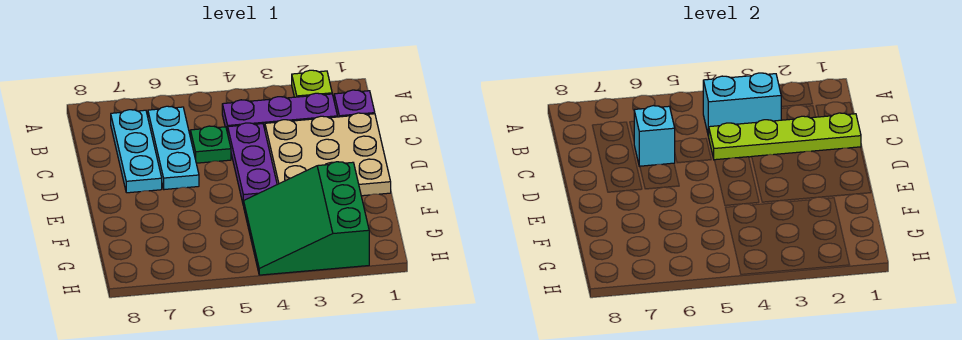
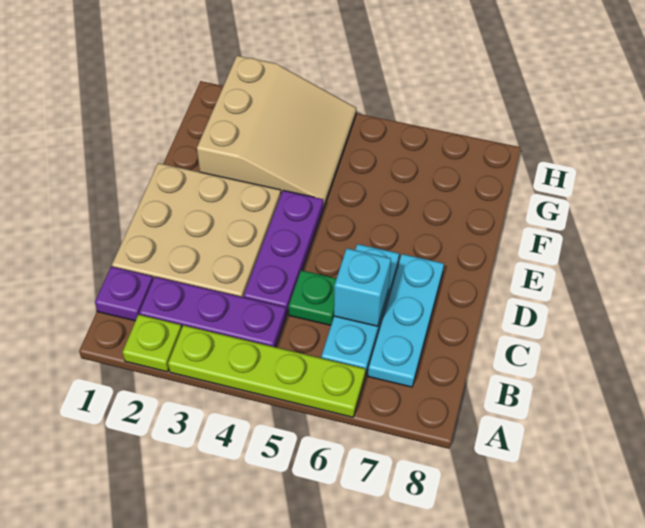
cyan 1x2 brick [703,73,782,137] -> none
lime 1x4 plate [709,113,861,160] -> lime 1x4 plate moved to [168,325,365,417]
green 3x3 slope [244,162,369,275] -> tan 3x3 slope [197,56,356,207]

